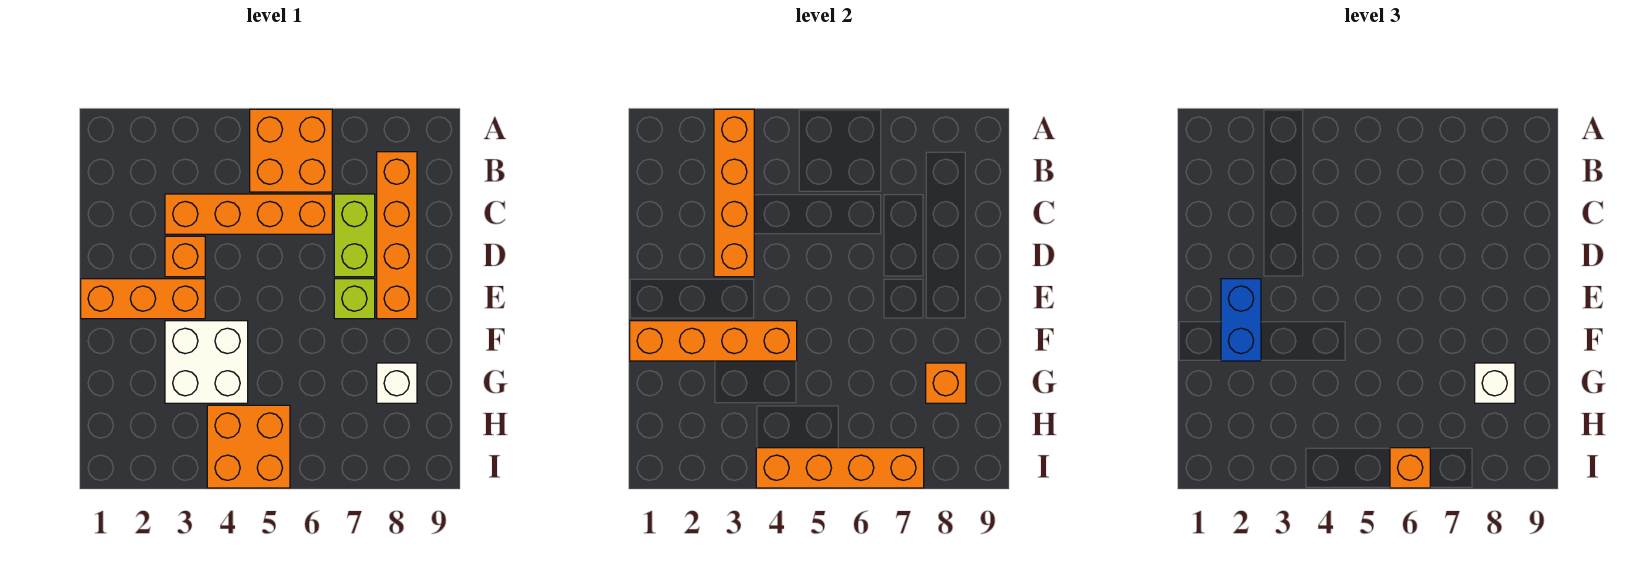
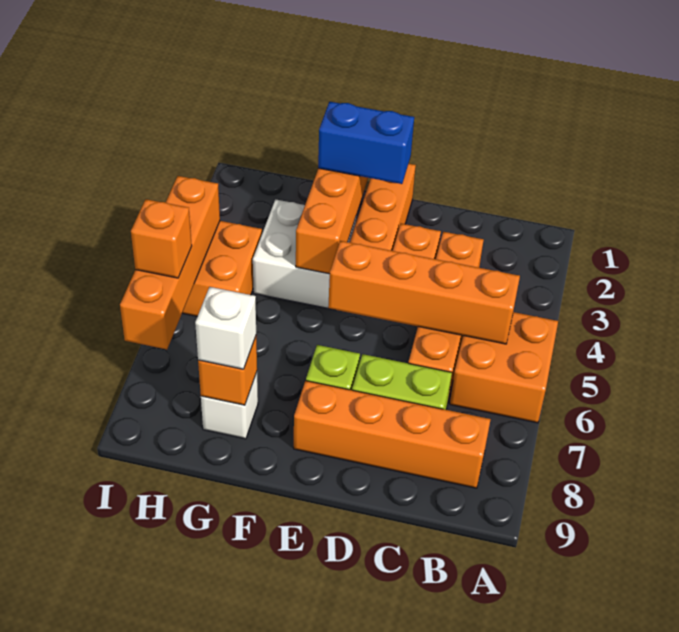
orange 1x4 brick [714,109,754,277] -> orange 1x4 brick moved to [328,241,520,344]

